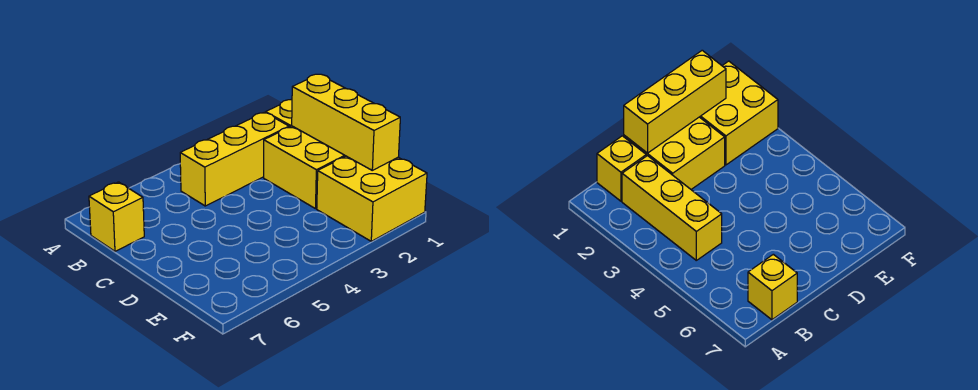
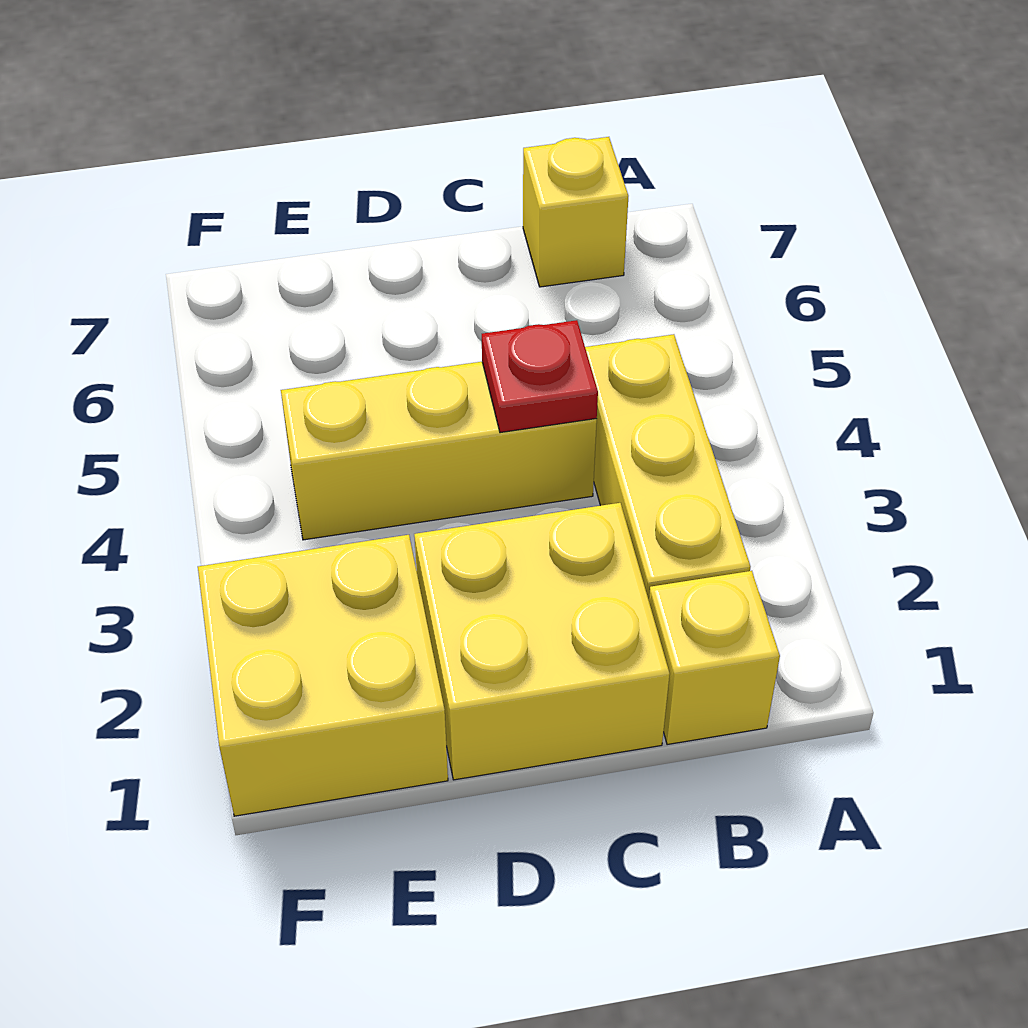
yellow 1x3 brick [292,74,400,170] -> yellow 1x3 brick moved to [281,362,597,540]
none -> red 1x1 plate [482,320,598,433]

